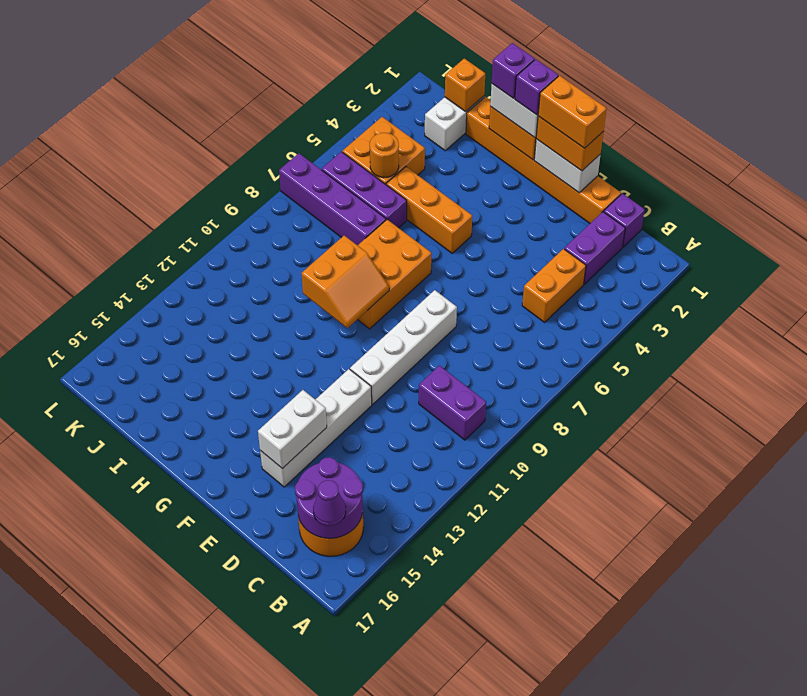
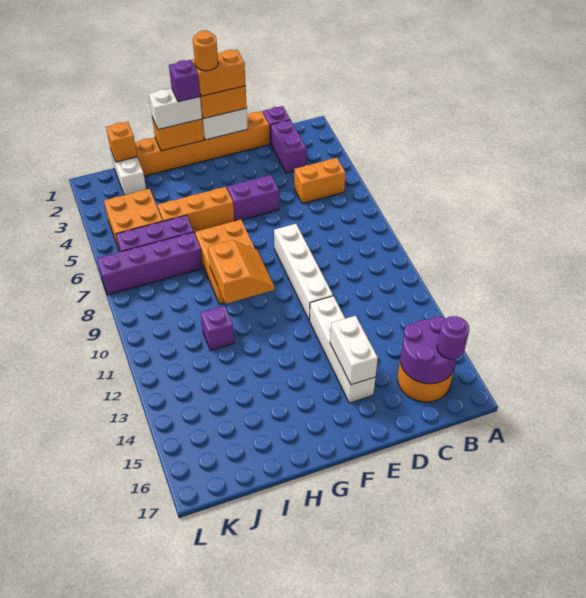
purple 1x2 brick [419,366,486,440] -> purple 1x2 brick moved to [227,175,279,221]
purple 1x1 cone [313,480,346,526] -> purple 1x1 round brick [437,316,469,359]
orange 1x2 brick [522,249,586,322] -> orange 1x2 brick turned to [294,158,346,203]
purple 1x1 brick [492,43,535,99] -> purple 1x1 brick moved to [201,306,234,350]
orange 1x1 round brick [370,133,399,178] -> orange 1x1 round brick moved to [193,30,218,71]

